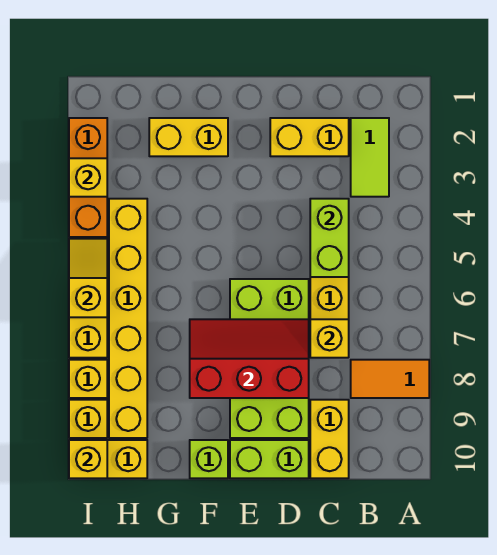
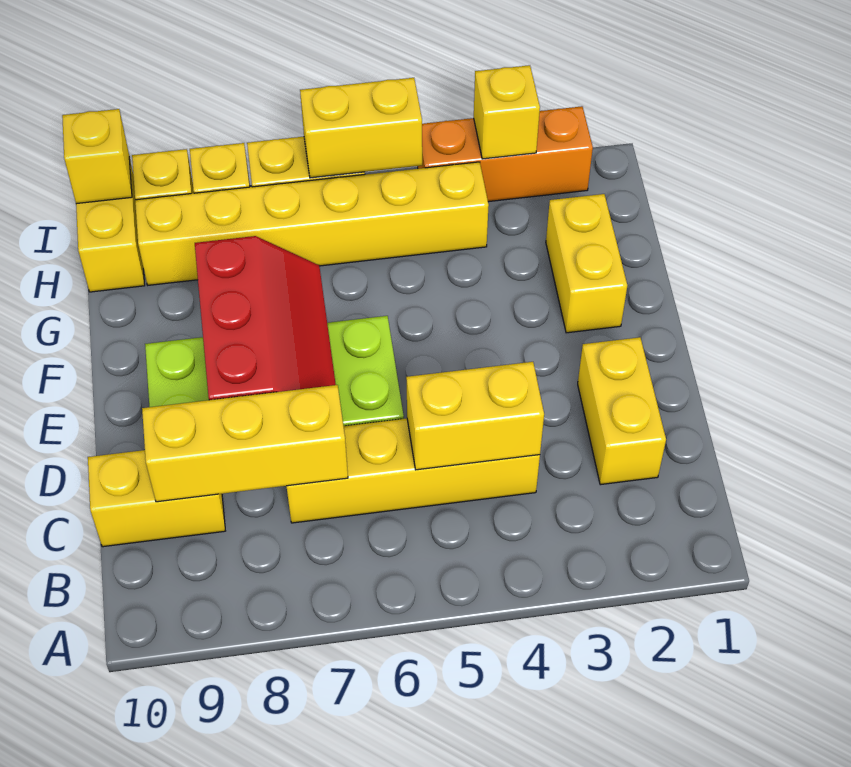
orange 1x2 tile [351,360,429,398] -> none
lime 1x2 tile [351,118,389,197] -> none
lime 1x2 brick [310,199,349,277] -> yellow 1x2 brick [406,362,544,470]
yellow 1x1 brick [310,319,349,358] -> yellow 1x3 brick [142,385,348,502]
lime 1x2 brick [230,440,309,478] -> none
lime 1x1 brick [190,440,228,478] -> none
yellow 1x2 slope [69,239,107,317] -> yellow 1x2 brick [300,78,422,178]

